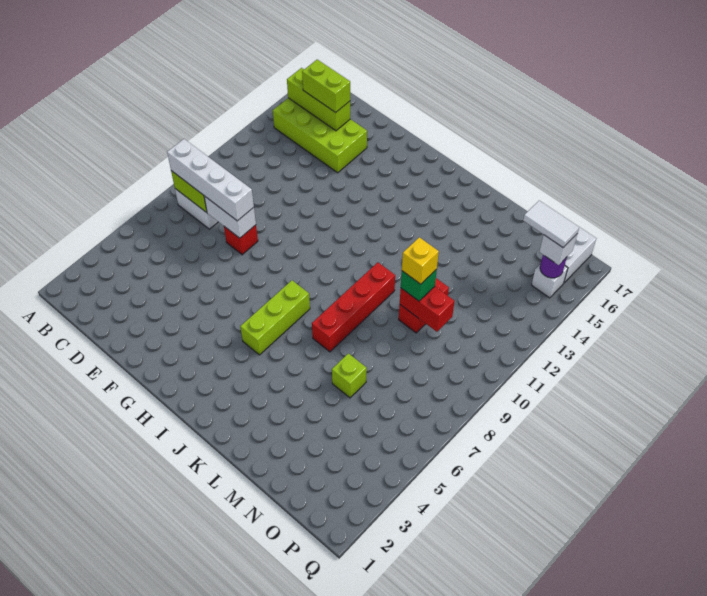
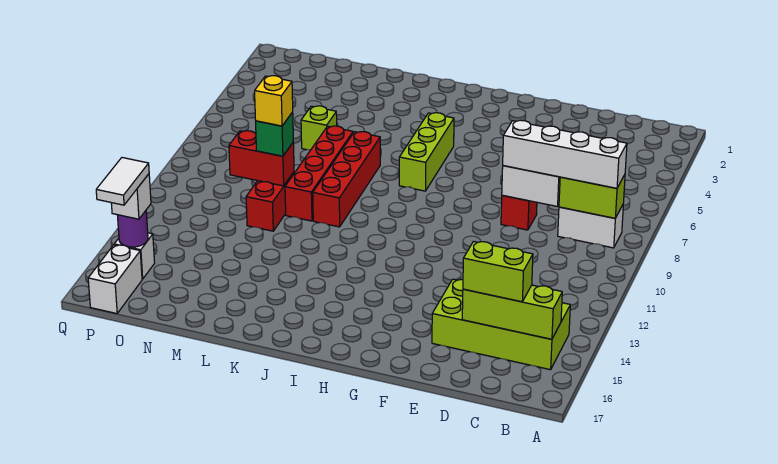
none -> red 1x4 brick [285,126,353,221]
white 1x2 tile [523,201,579,248] -> white 1x2 tile turned to [96,158,149,205]

